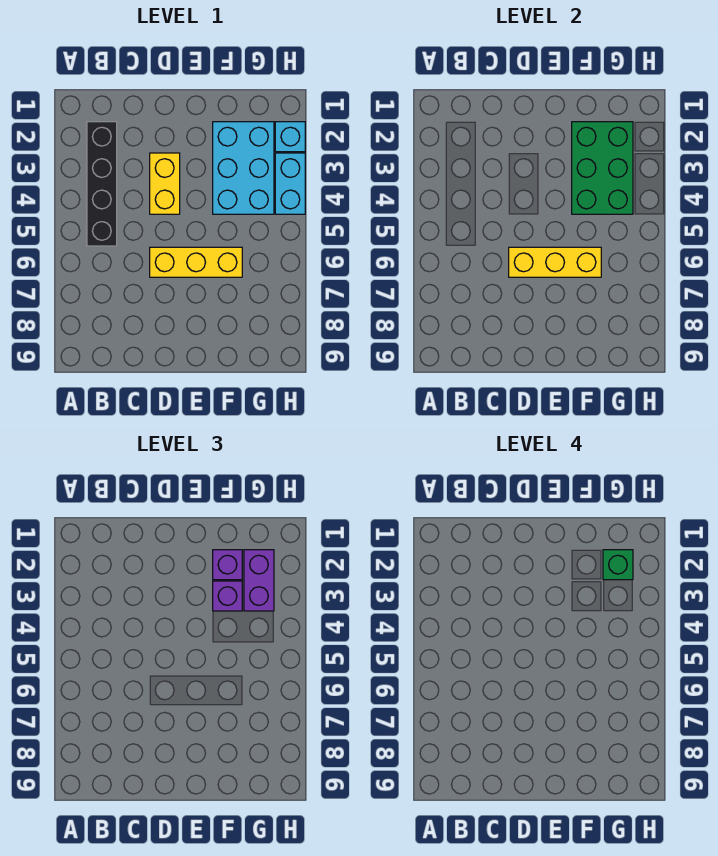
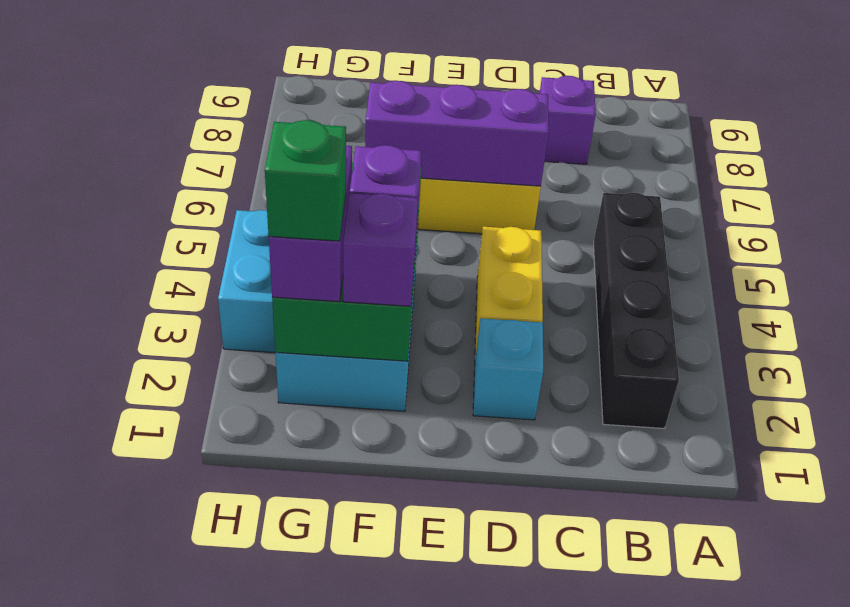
none -> purple 1x1 brick [540,76,596,164]
yellow 1x3 brick [509,247,601,277] -> purple 1x3 brick [365,81,549,186]
cyan 1x1 brick [275,122,305,152] -> cyan 1x1 brick moved to [473,318,543,420]

